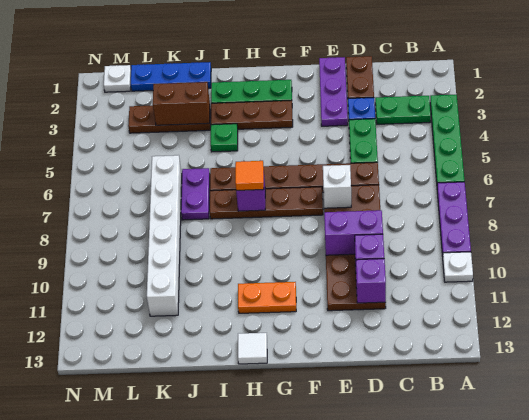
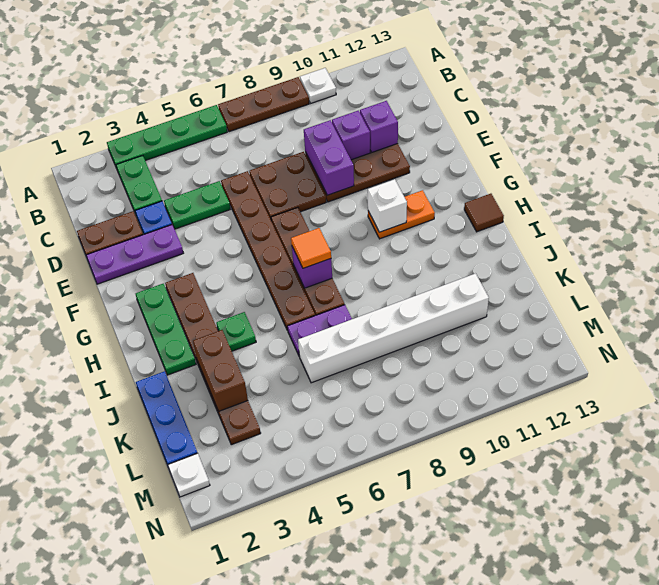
purple 1x3 plate [437,182,471,256] -> brown 1x3 plate [218,77,309,132]
white 1x1 brick [323,165,351,208] -> white 1x1 brick moved to [368,179,407,232]
orange 1x2 plate [238,282,296,313] -> orange 1x2 plate turned to [368,190,435,239]
white 1x1 tile [238,333,267,364] -> brown 1x1 tile [464,194,504,232]

